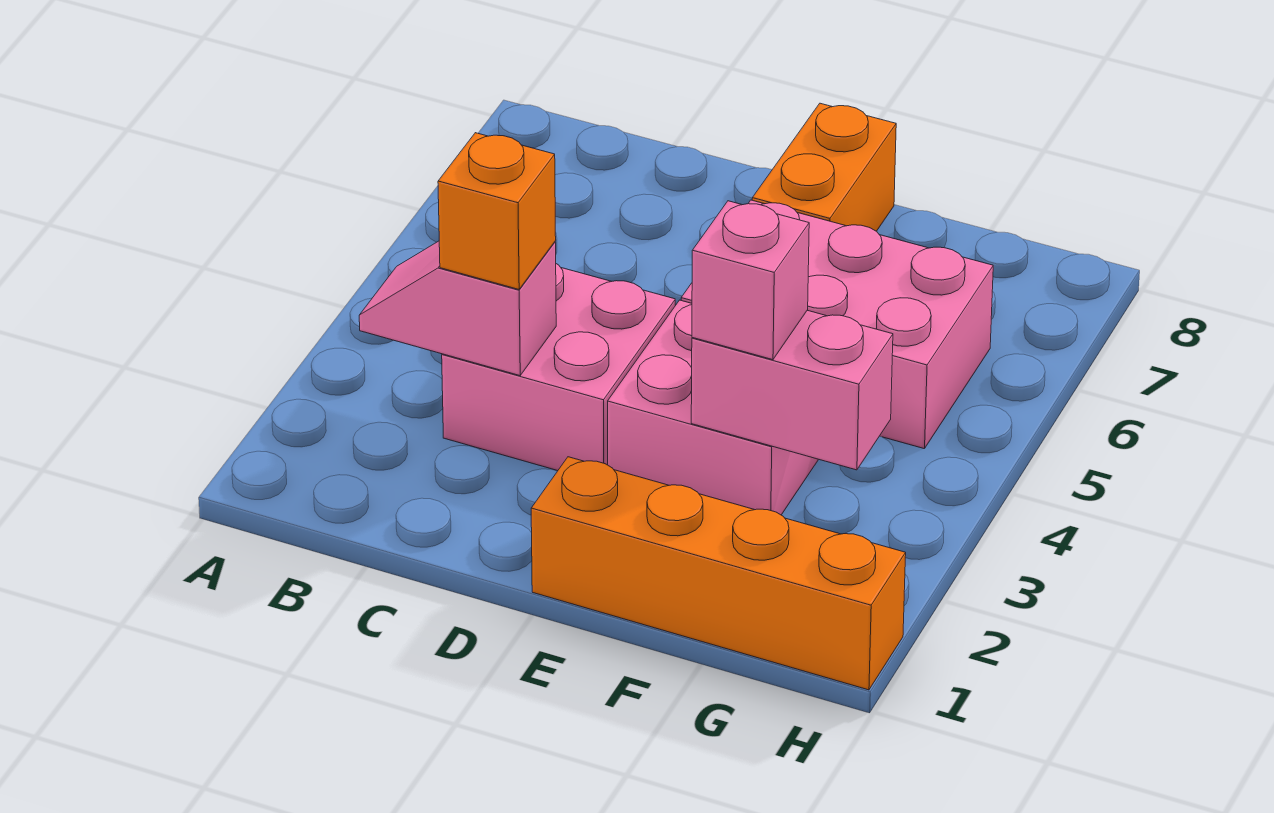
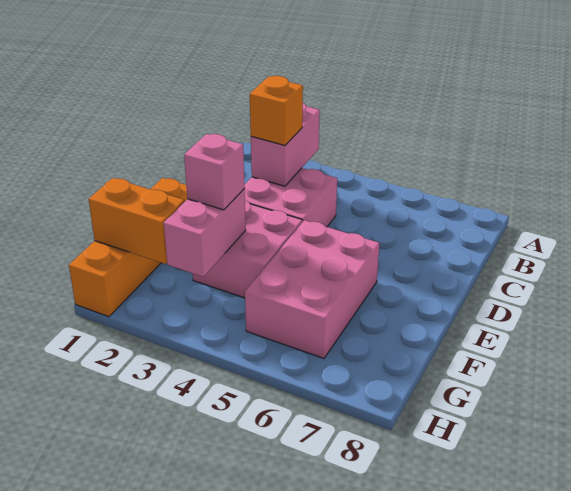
pink 1x2 slope [359,241,556,376] -> pink 1x2 brick [251,103,320,186]
orange 1x2 brick [752,103,896,231] -> orange 1x2 brick moved to [89,178,185,264]

